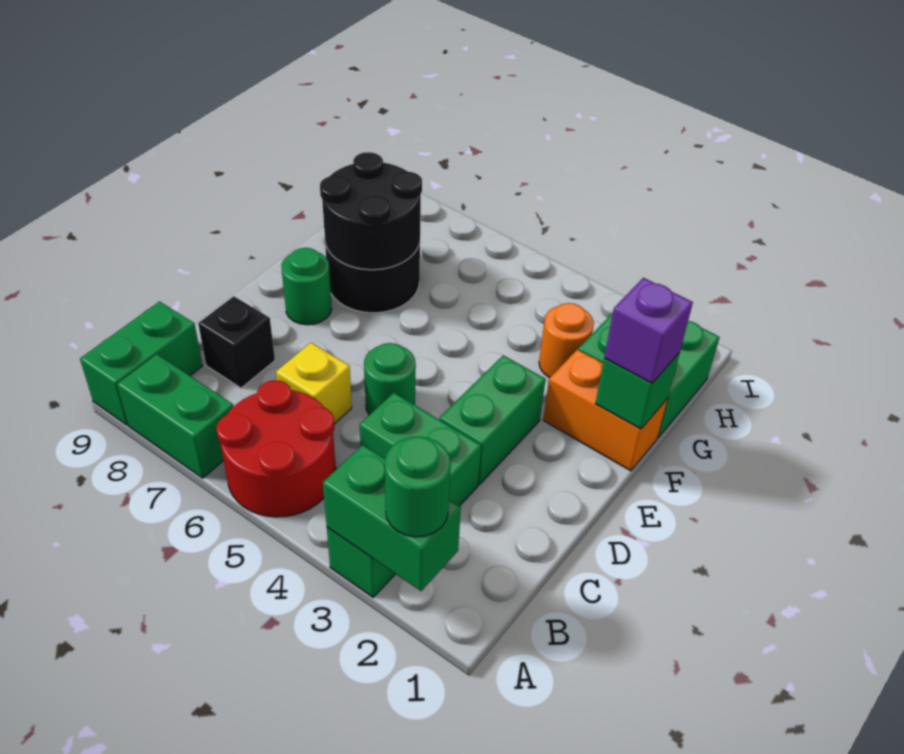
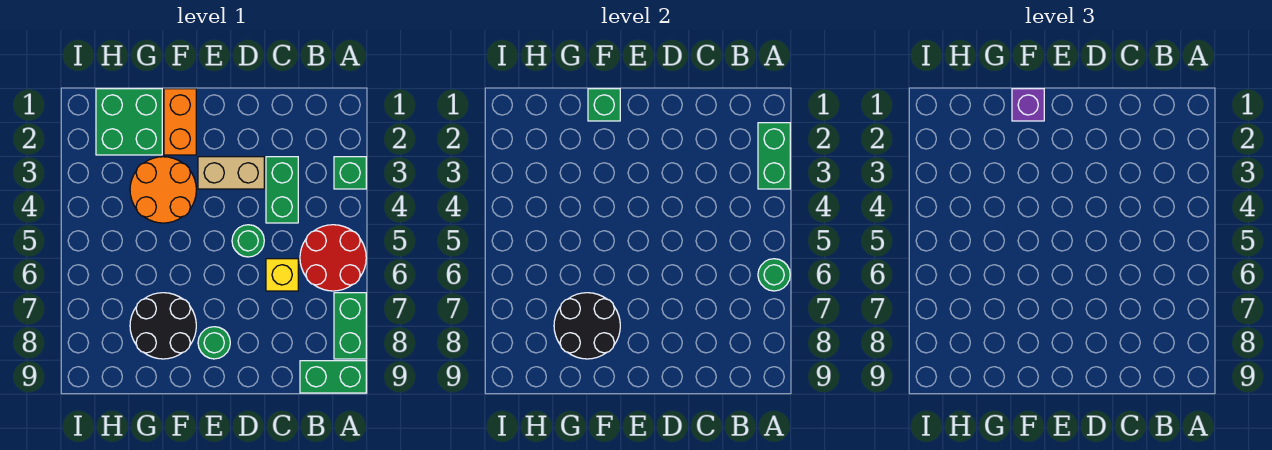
green 1x1 round brick [385,437,451,537] -> green 1x1 round brick moved to [758,259,790,291]
black 1x1 brick [198,296,275,388] -> none
green 1x2 brick [439,355,545,484] -> tan 1x2 brick [198,157,264,189]
orange 1x1 round brick [539,303,594,378] -> orange 2x2 round brick [130,157,196,223]

